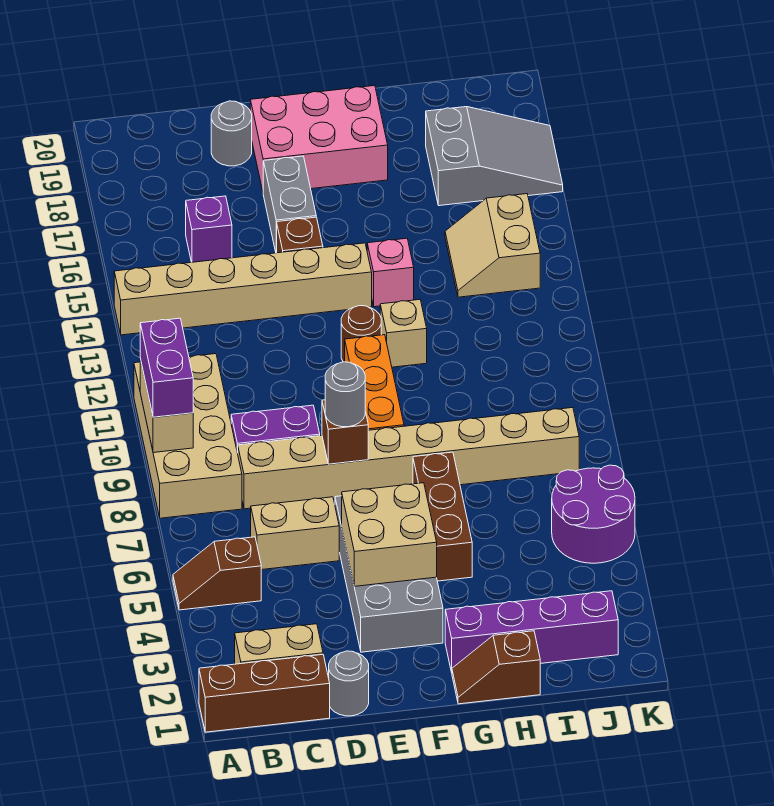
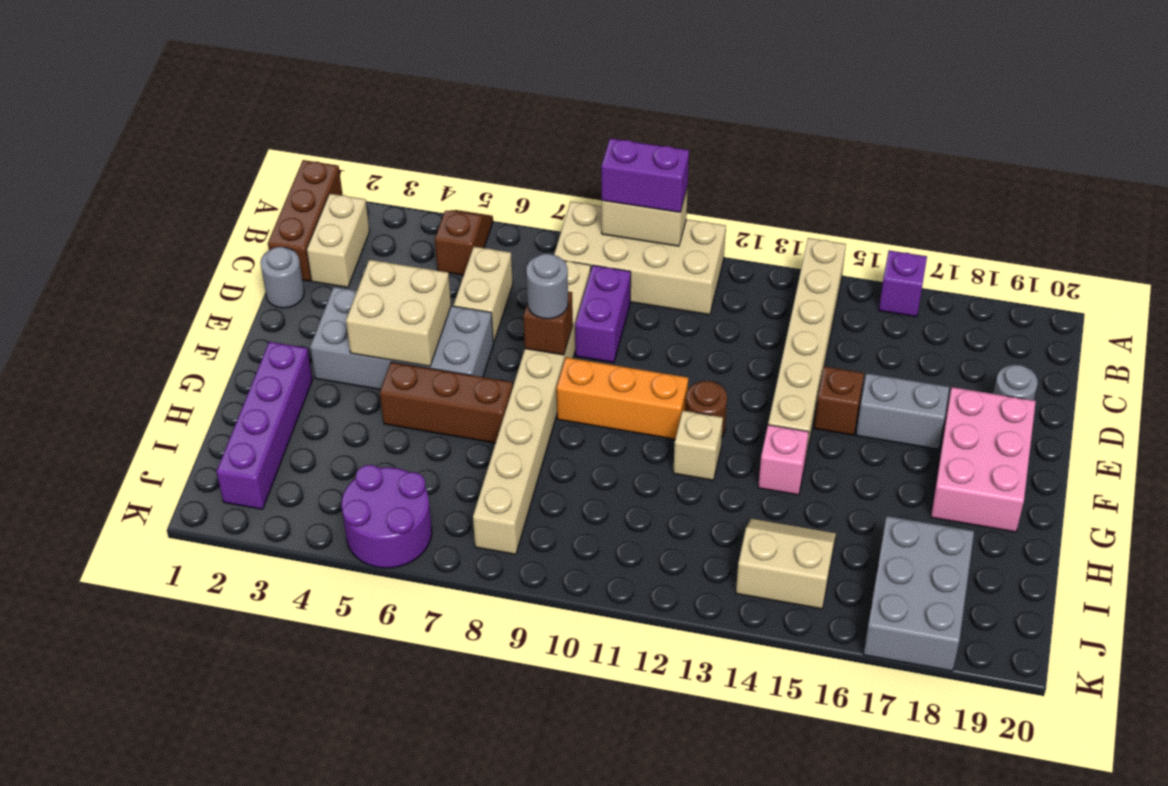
purple 1x1 brick [186,196,232,262] -> purple 1x1 brick moved to [879,250,927,317]
brown 1x2 slope [452,631,540,704] -> none
grey 2x3 slope [426,107,563,206] -> grey 2x3 brick [863,516,974,671]

